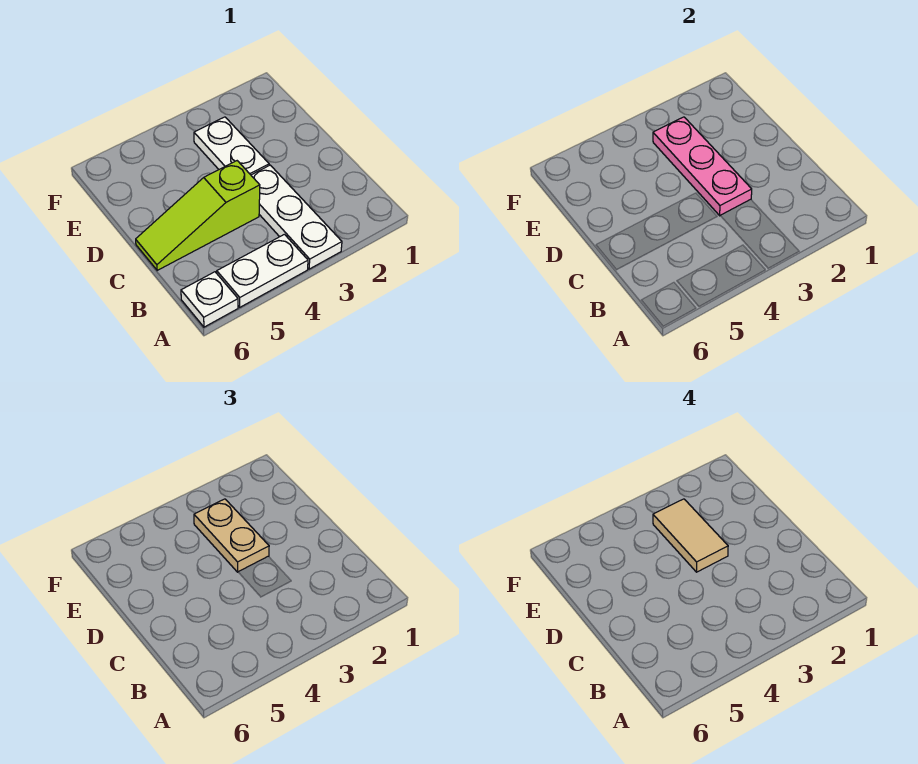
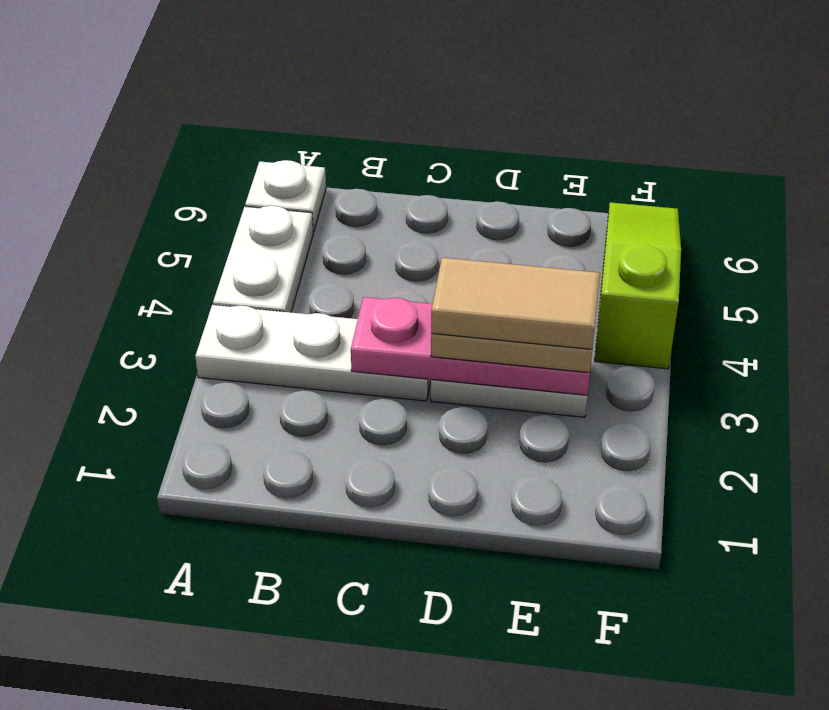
lime 1x3 slope [136,161,260,270] -> lime 1x3 slope moved to [595,202,681,369]

